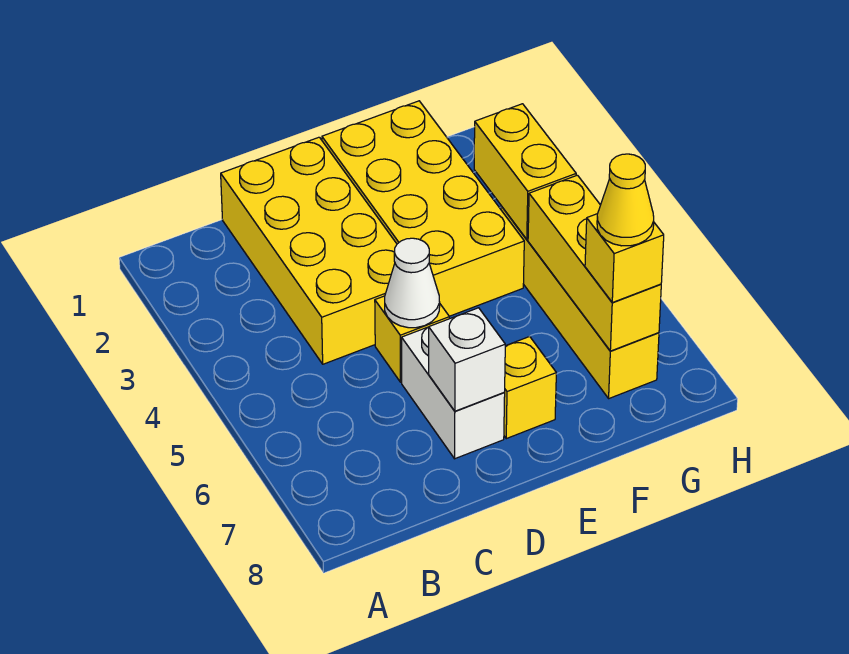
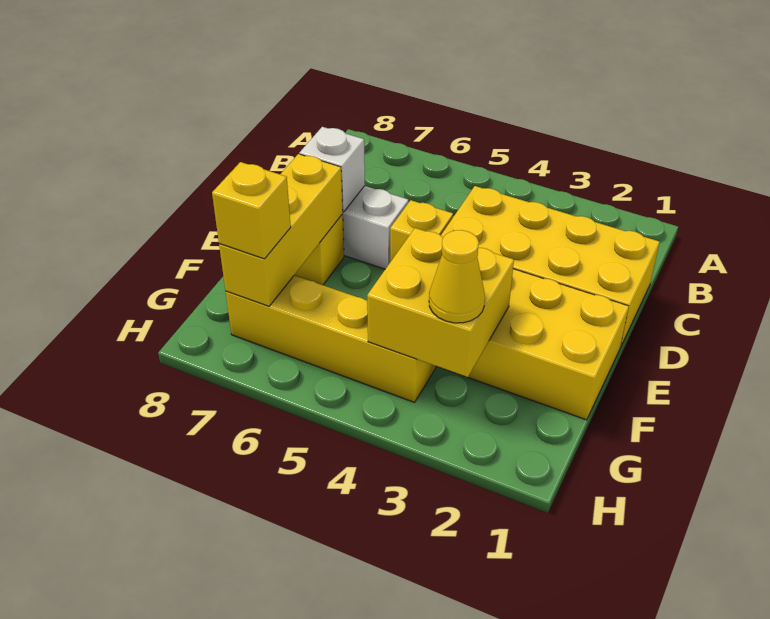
white 1x1 cone [385,238,440,328] -> none
yellow 1x2 brick [474,104,576,239] -> yellow 2x2 brick [367,228,514,377]
yellow 1x3 brick [528,175,661,351] -> yellow 1x3 brick turned to [219,154,343,306]
yellow 1x1 cone [597,154,654,246] -> yellow 1x1 cone moved to [429,230,485,323]

